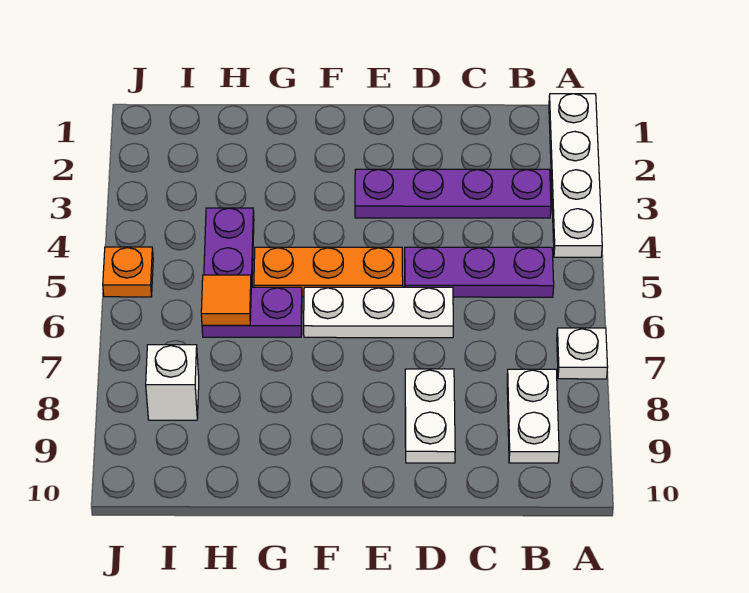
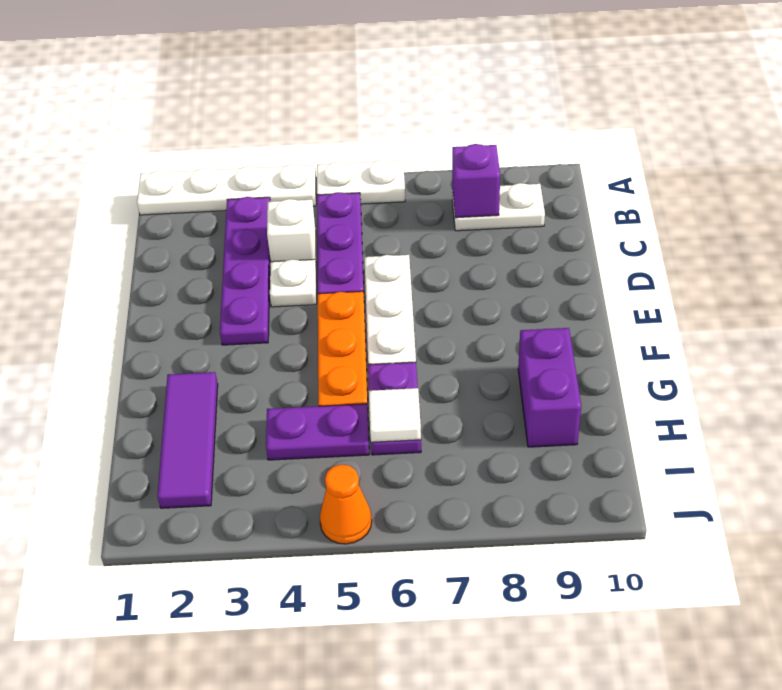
white 1x1 plate [557,328,608,379] -> white 1x1 plate moved to [270,259,317,307]
none -> purple 1x1 brick [452,144,500,218]
white 1x2 plate [405,369,455,463] -> white 1x2 plate moved to [317,160,405,204]
none -> purple 1x3 tile [157,372,218,508]
none -> purple 1x2 brick [518,328,581,447]
orange 1x1 tile [201,275,251,325] -> white 1x1 tile [369,388,421,442]
white 1x1 brick [146,345,199,420] -> white 1x1 brick moved to [267,199,317,270]
orange 1x1 plate [103,247,153,297] -> orange 1x1 cone [320,464,372,544]

